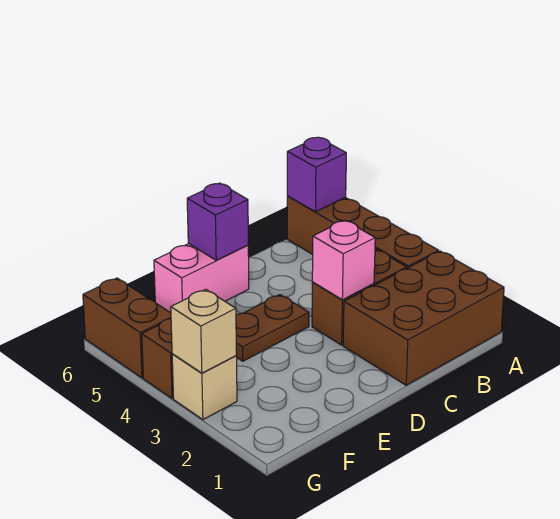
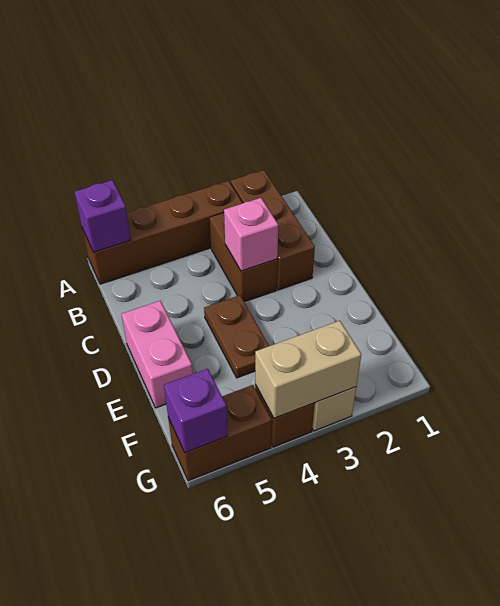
brown 2x3 brick [343,251,504,385] -> brown 1x3 brick [231,170,315,290]
purple 1x1 brick [187,183,248,260] -> purple 1x1 brick moved to [164,369,228,453]
tan 1x1 brick [171,289,236,373] -> tan 1x2 brick [255,321,361,418]

